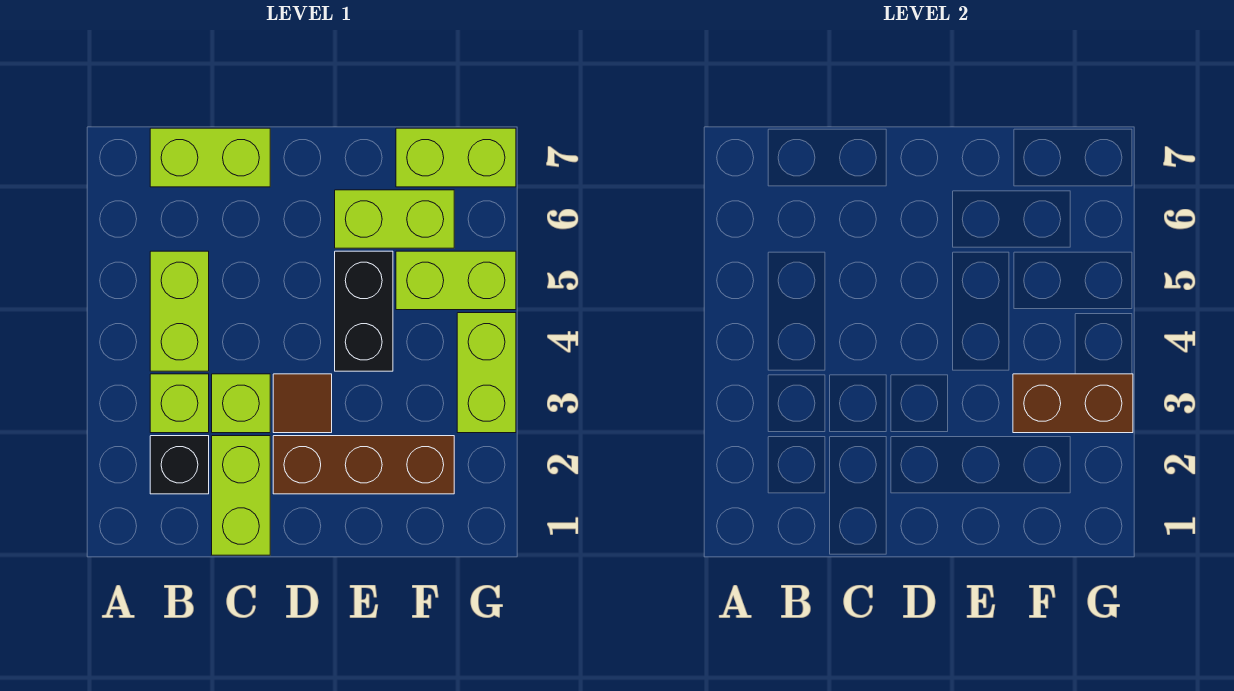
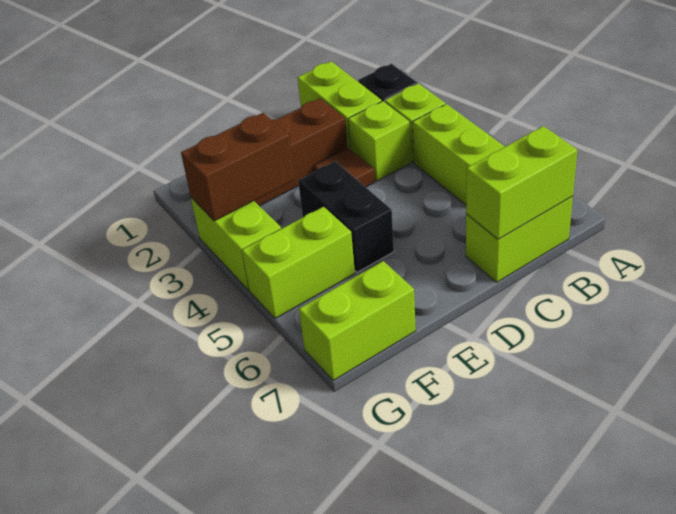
lime 1x2 brick [335,190,454,248] -> lime 1x2 brick moved to [466,126,577,239]

